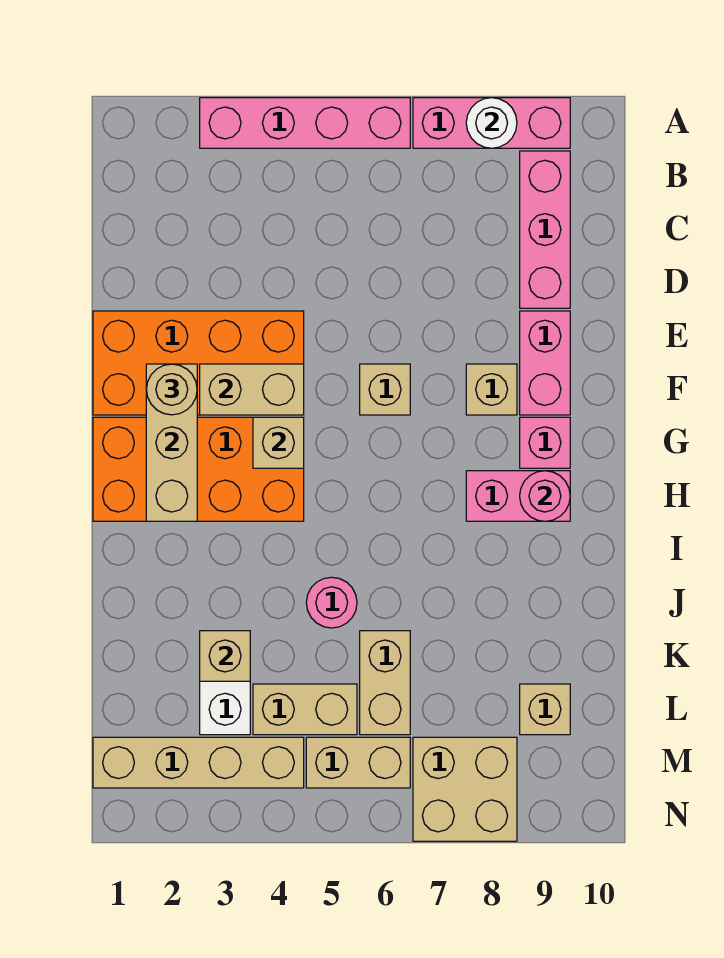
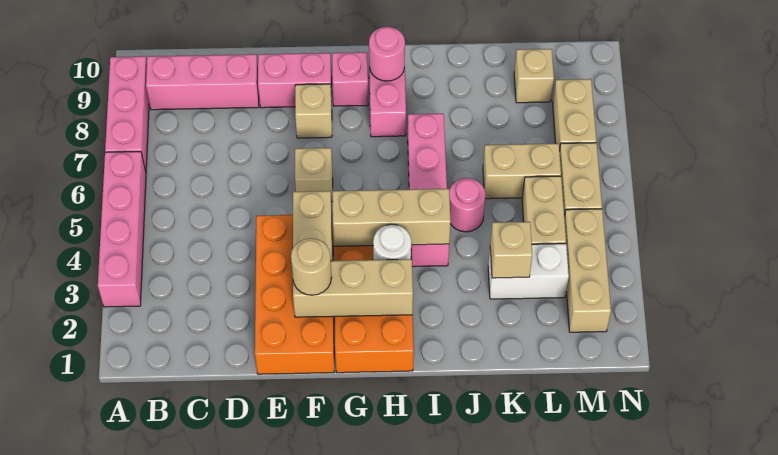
white 1x1 round brick [466,98,517,148] -> white 1x1 round brick moved to [373,224,411,260]
tan 1x1 brick [253,417,304,468] -> tan 1x3 brick [333,189,451,246]
none -> pink 1x4 brick [408,114,449,267]
tan 1x4 brick [93,737,304,788] -> tan 1x3 brick [564,209,611,332]
tan 2x2 brick [413,737,517,841] -> tan 1x2 brick [553,79,596,151]

